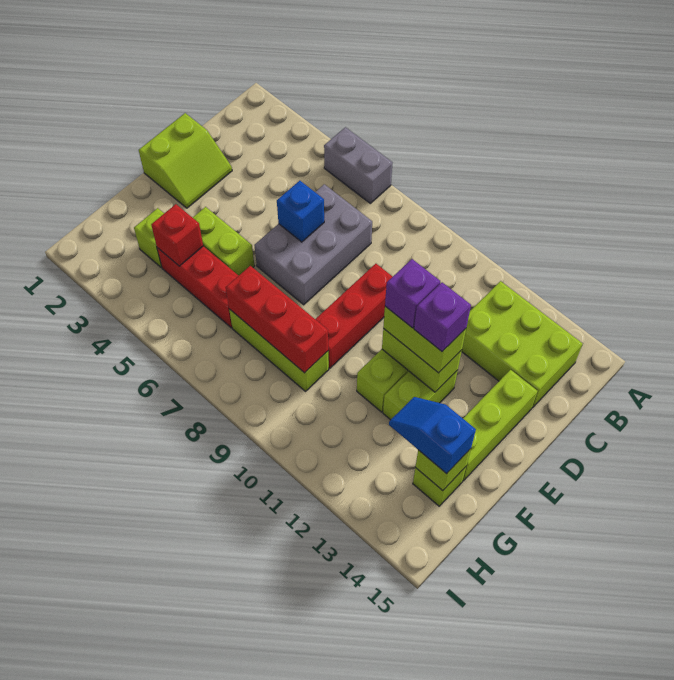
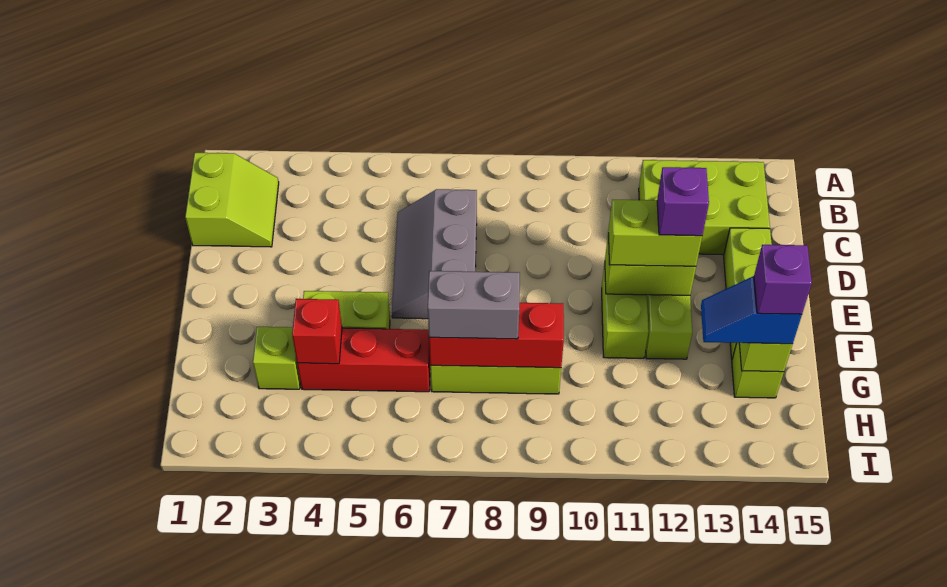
grey 1x2 brick [324,127,392,203] -> grey 1x2 brick moved to [428,271,520,339]
grey 2x3 brick [254,184,372,305] -> grey 2x3 slope [392,189,477,319]
lime 2x2 slope [139,113,232,208] -> lime 2x2 slope moved to [185,153,279,247]
blue 1x1 brick [277,181,324,242] -> none
red 1x3 brick [315,264,393,368] -> none
purple 1x1 brick [385,259,440,328] -> purple 1x1 brick moved to [754,245,812,314]

